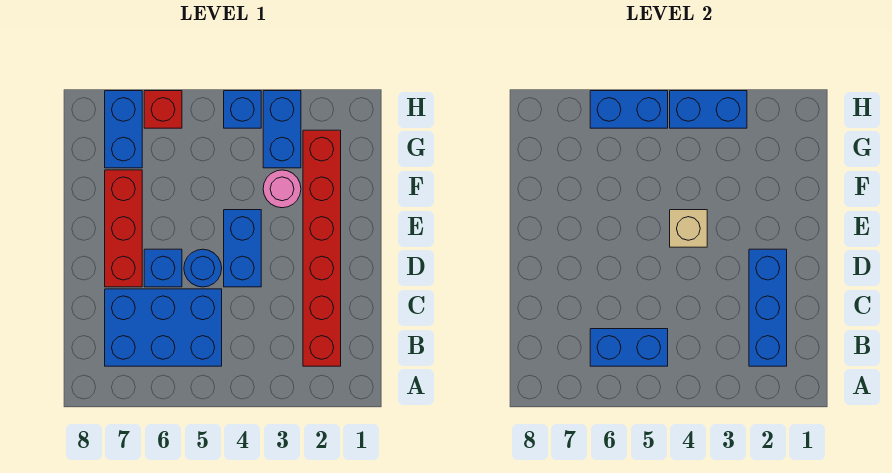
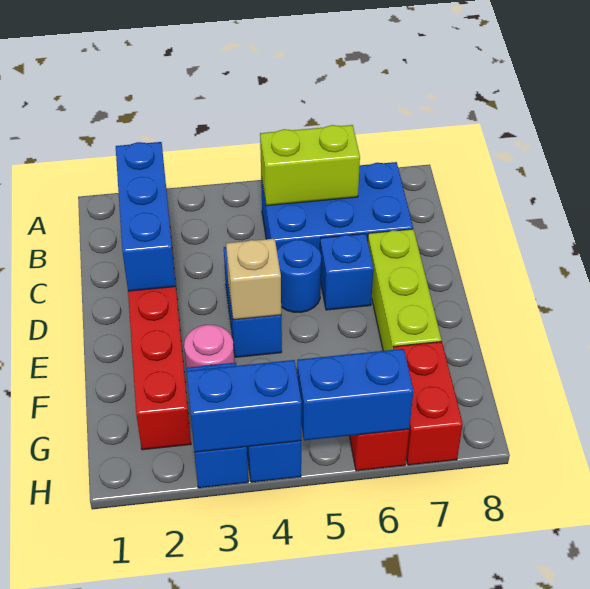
blue 1x2 brick [590,329,668,366] -> lime 1x2 brick [260,125,360,206]
red 1x3 brick [105,170,142,287] -> lime 1x3 brick [368,229,441,351]
blue 1x2 brick [105,91,142,168] -> red 1x2 brick [393,342,463,465]

